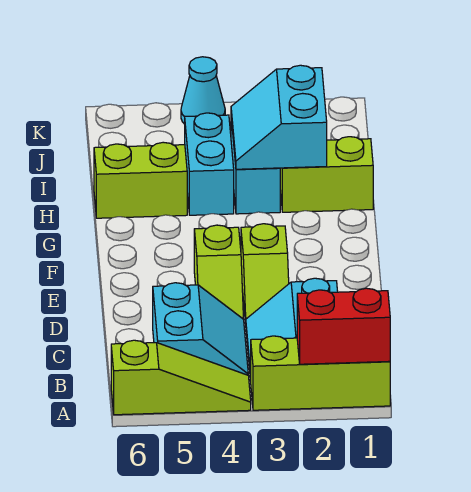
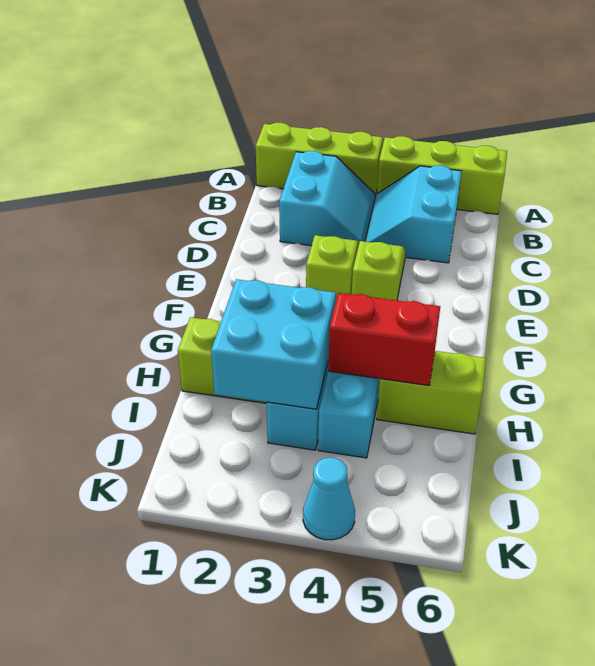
red 1x2 brick [297,288,390,364] -> red 1x2 brick moved to [328,293,440,385]
lime 1x3 slope [111,340,251,415] -> lime 1x3 brick [377,136,507,214]
cyan 2x2 slope [231,65,327,169] -> cyan 2x2 brick [211,279,336,409]

